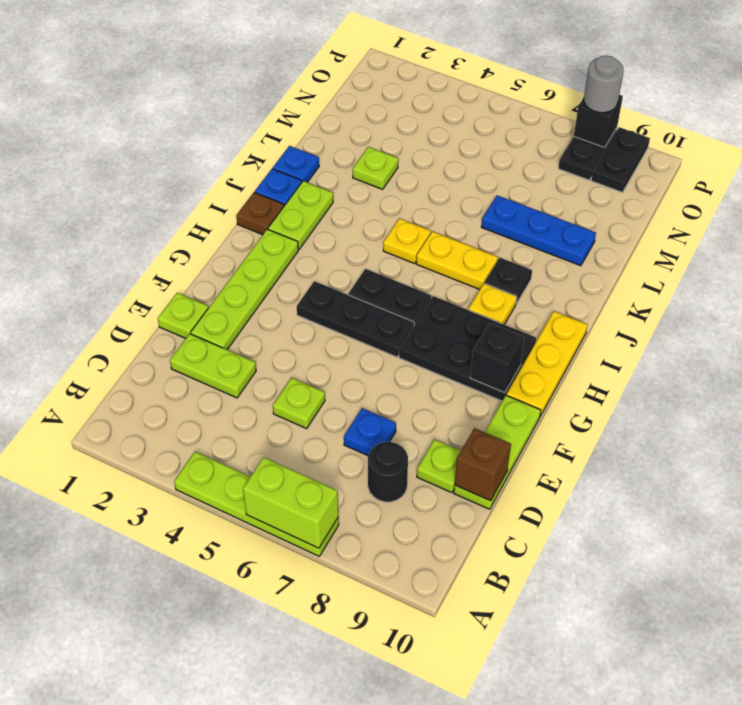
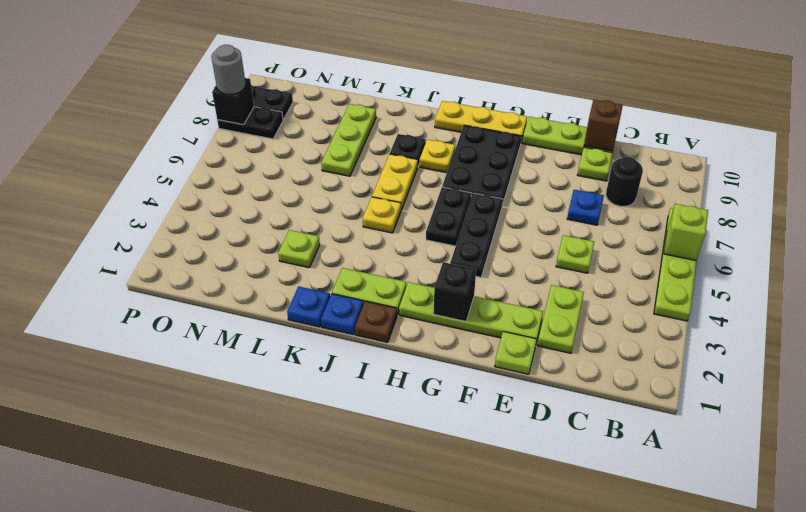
lime 1x2 brick [243,457,338,548] -> lime 1x1 brick [664,204,708,261]
black 1x1 brick [470,323,524,393] -> black 1x1 brick moved to [433,262,476,322]
blue 1x3 plate [482,195,596,266] -> lime 1x3 plate [321,104,376,176]

